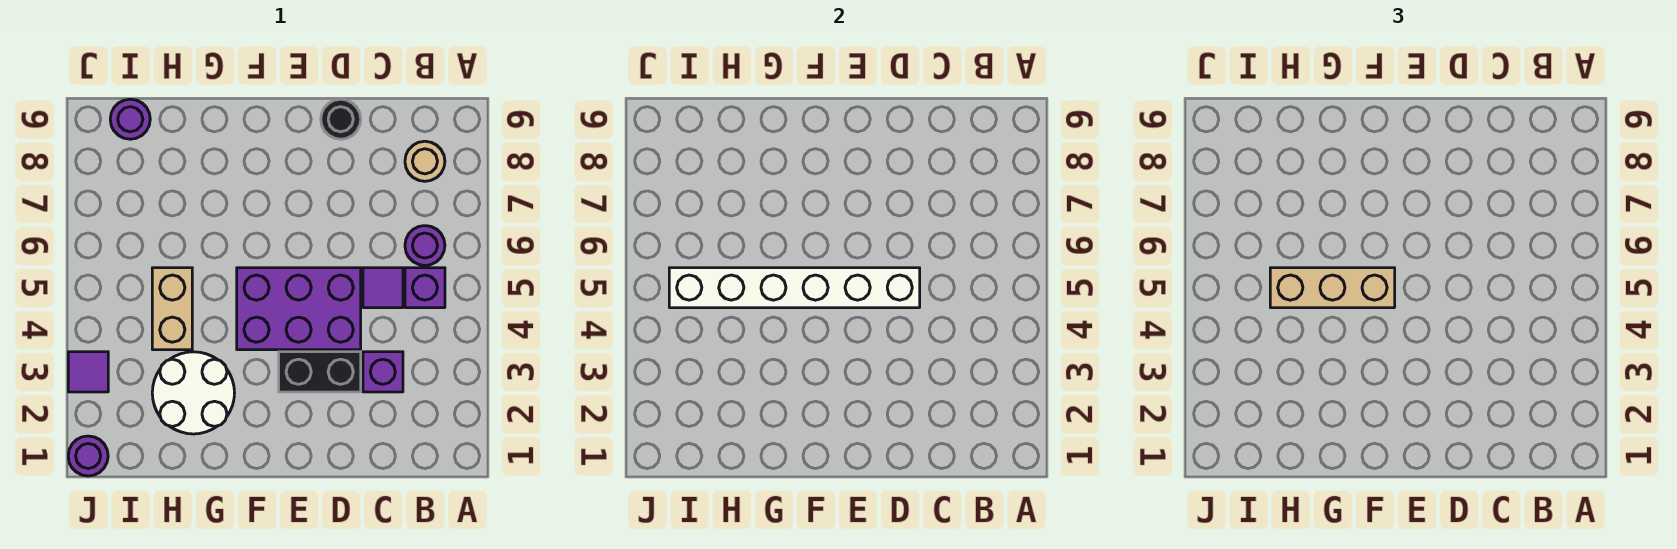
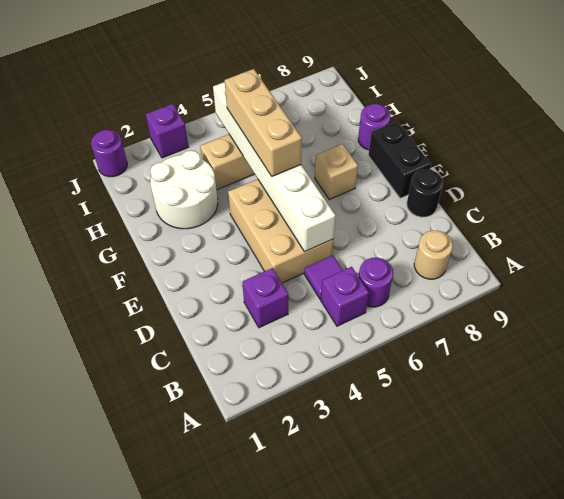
black 1x2 brick [279,352,361,392] -> black 1x2 brick moved to [368,121,431,198]
purple 2x3 brick [237,268,361,350] -> tan 2x3 brick [228,179,333,283]
none -> tan 1x1 brick [315,144,358,200]
purple 1x1 round brick [110,99,150,139] -> purple 1x1 round brick moved to [358,104,391,150]
purple 1x1 tile [68,352,108,392] -> purple 1x1 brick [146,104,188,158]

